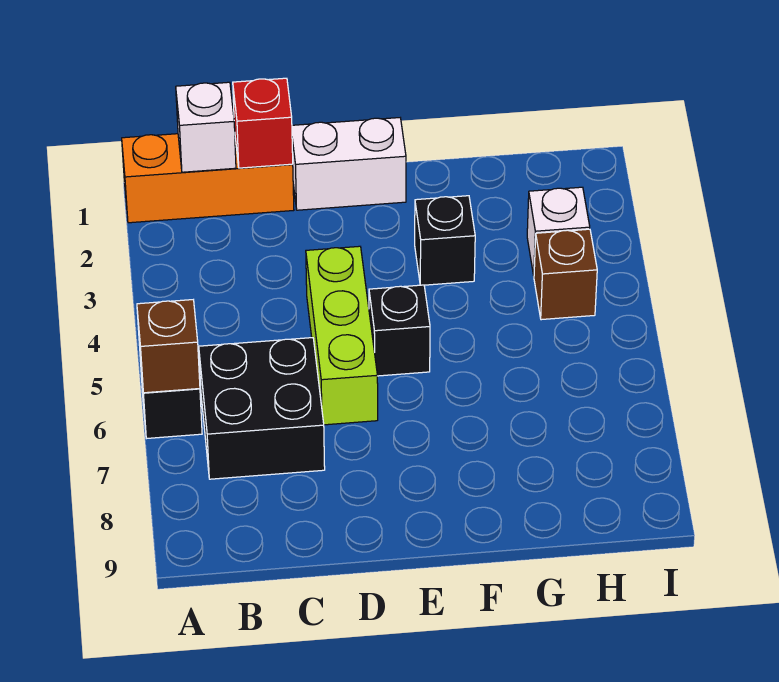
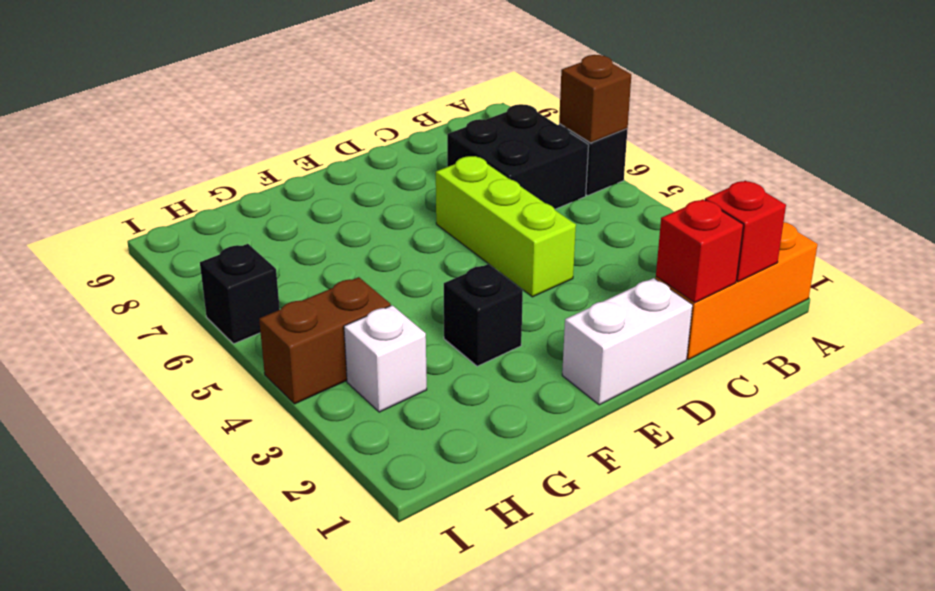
white 1x1 brick [176,82,236,172] -> red 1x1 brick [705,181,786,282]
black 1x1 brick [369,285,430,376] -> black 1x1 brick moved to [200,244,280,344]
brown 1x1 brick [534,229,597,320] -> brown 1x2 brick [259,277,391,404]

